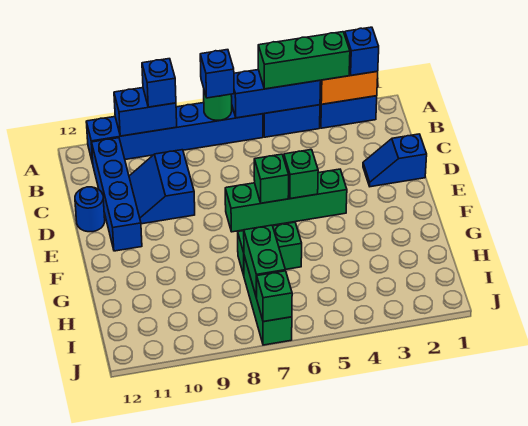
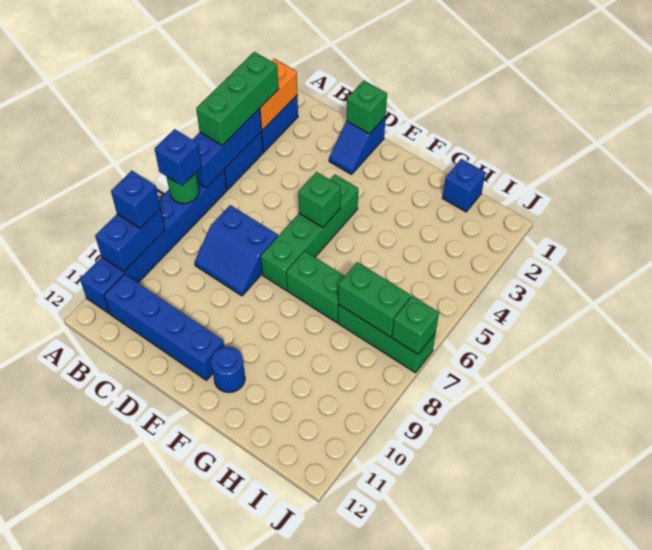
blue 1x1 brick [345,27,379,75] -> blue 1x1 brick moved to [443,159,485,212]
blue 2x2 slope [129,150,195,224] -> blue 2x2 slope moved to [194,205,278,296]
blue 1x1 round brick [75,187,105,232] -> blue 1x1 round brick moved to [211,346,245,393]
green 1x1 brick [254,154,289,203] -> green 1x1 brick moved to [347,81,387,134]
green 1x2 brick [238,222,302,275] -> green 1x2 brick turned to [286,251,345,322]

